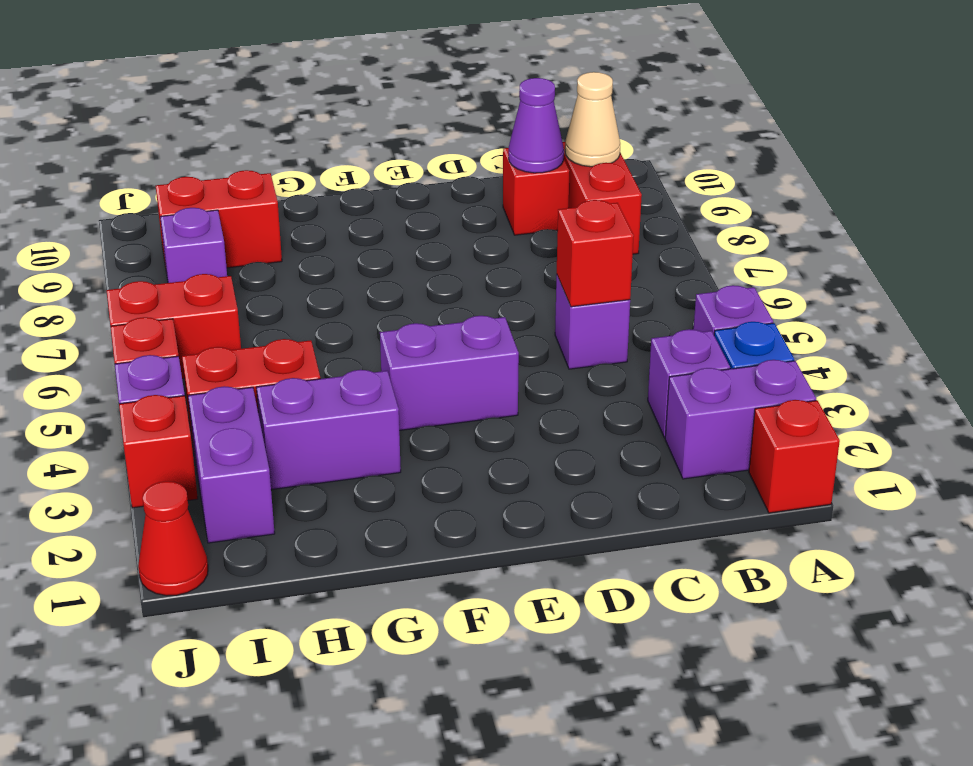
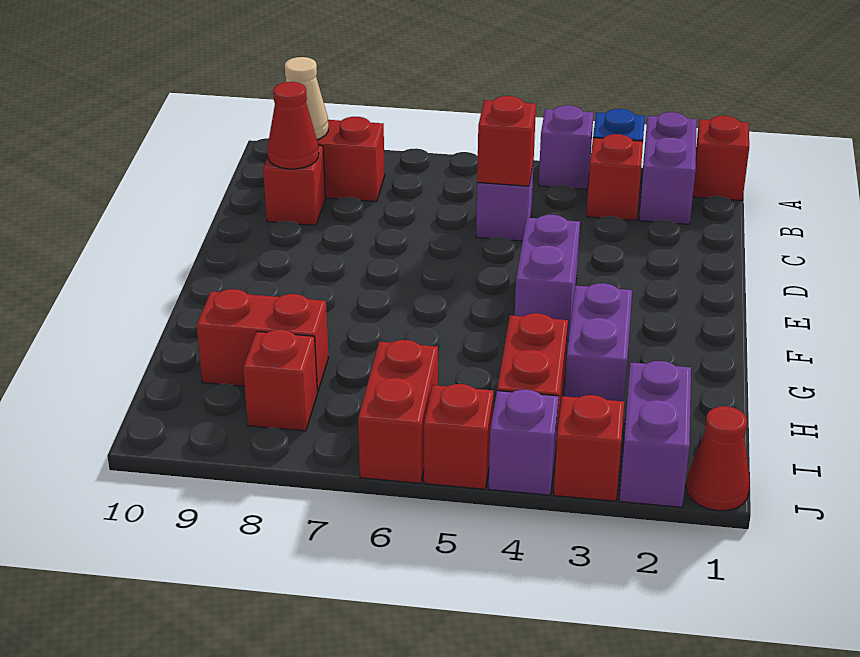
purple 1x1 brick [648,329,730,438] -> red 1x1 brick [587,134,643,221]
purple 1x1 cone [509,78,564,173] -> red 1x1 cone [267,82,319,169]
red 1x2 brick [156,170,282,268] -> red 1x2 brick turned to [197,289,329,393]
purple 1x2 brick [188,386,275,543] -> purple 1x2 brick turned to [619,361,691,507]
purple 1x1 brick [160,208,227,283] -> red 1x1 brick [243,330,317,431]

